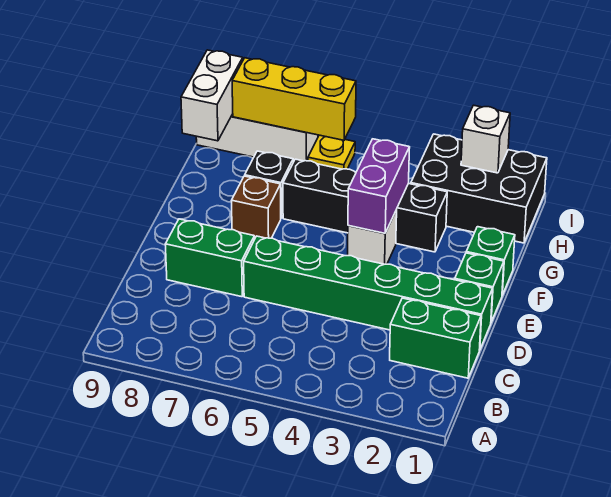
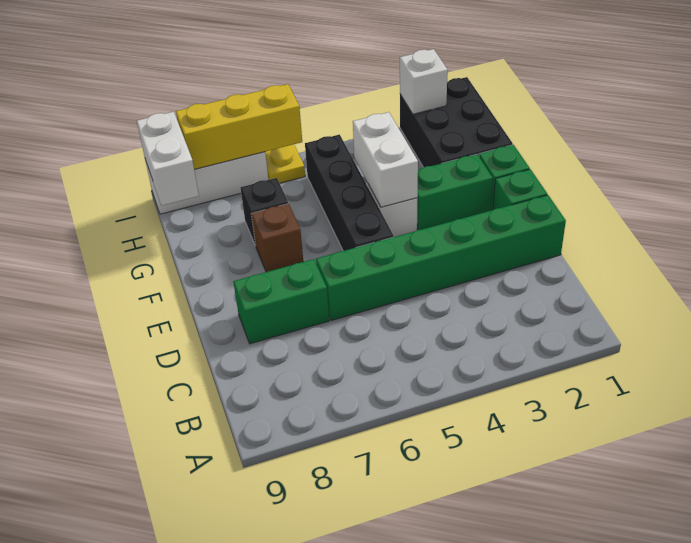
green 1x2 brick [390,298,481,378] -> green 1x2 brick moved to [417,154,493,230]
purple 1x2 brick [348,139,410,233] -> white 1x2 brick [353,112,418,207]
black 1x4 brick [283,159,447,252] -> black 1x4 brick turned to [305,135,394,251]
black 2x3 brick [411,134,547,243] -> black 2x3 brick turned to [400,77,513,167]

